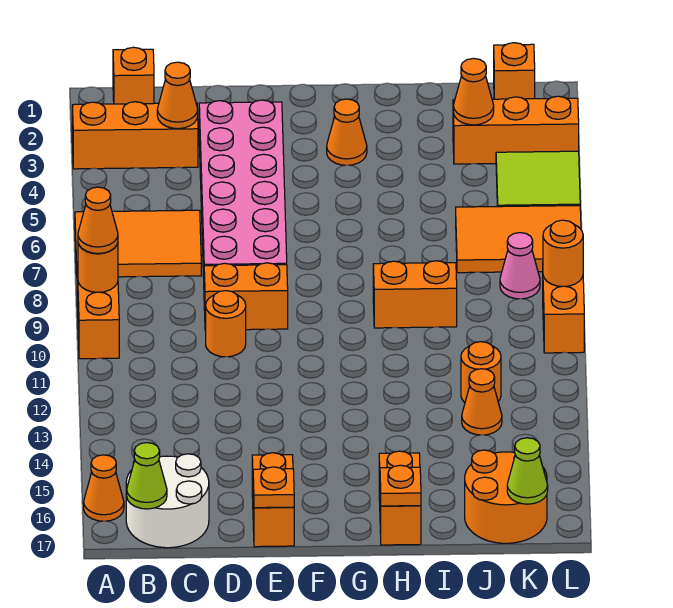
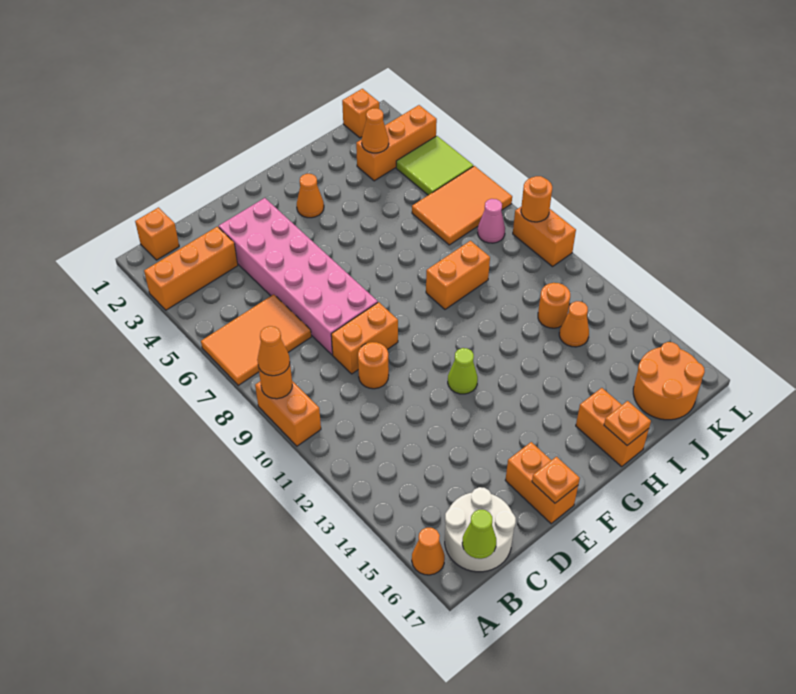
orange 1x1 cone [157,62,198,129] -> none
lime 1x1 cone [507,438,548,504] -> lime 1x1 cone moved to [448,348,478,394]

